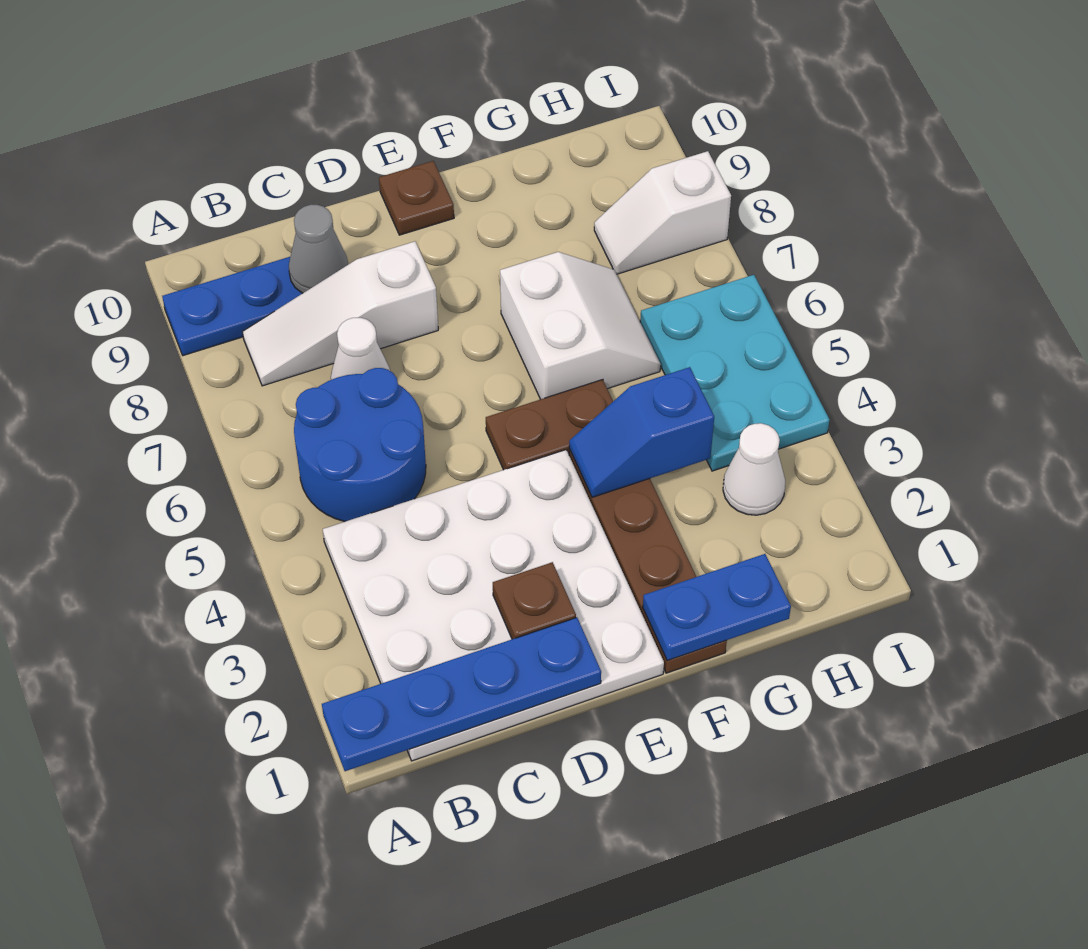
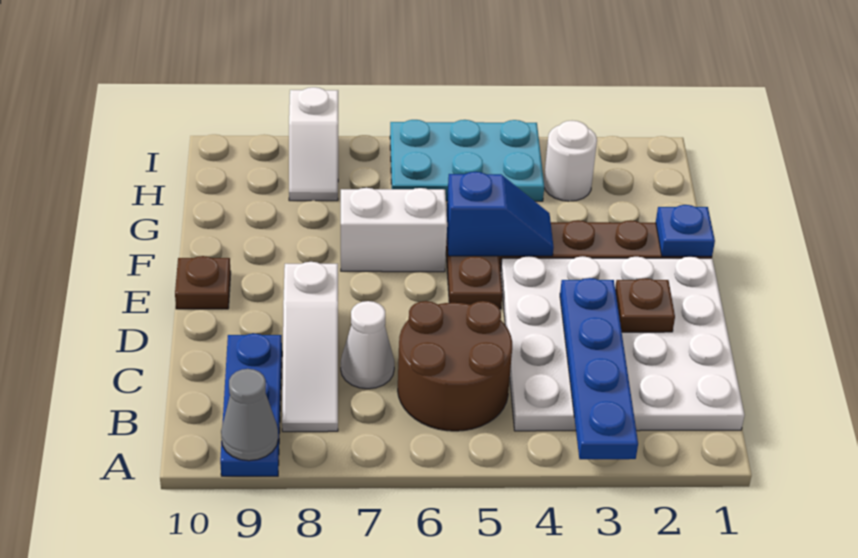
blue 1x4 plate [322,618,601,771] -> blue 1x4 plate moved to [560,278,638,459]
blue 2x2 round brick [294,368,426,522] -> brown 2x2 round brick [398,301,512,431]
grey 1x1 cone [289,205,348,293] -> grey 1x1 cone moved to [221,369,278,461]
blue 1x2 plate [643,554,791,661] -> blue 1x1 plate [656,205,715,256]
blue 1x2 slope [569,367,714,497] -> blue 1x2 slope turned to [447,172,554,256]
white 1x1 cone [723,423,785,515] -> white 1x1 round brick [544,121,597,201]

